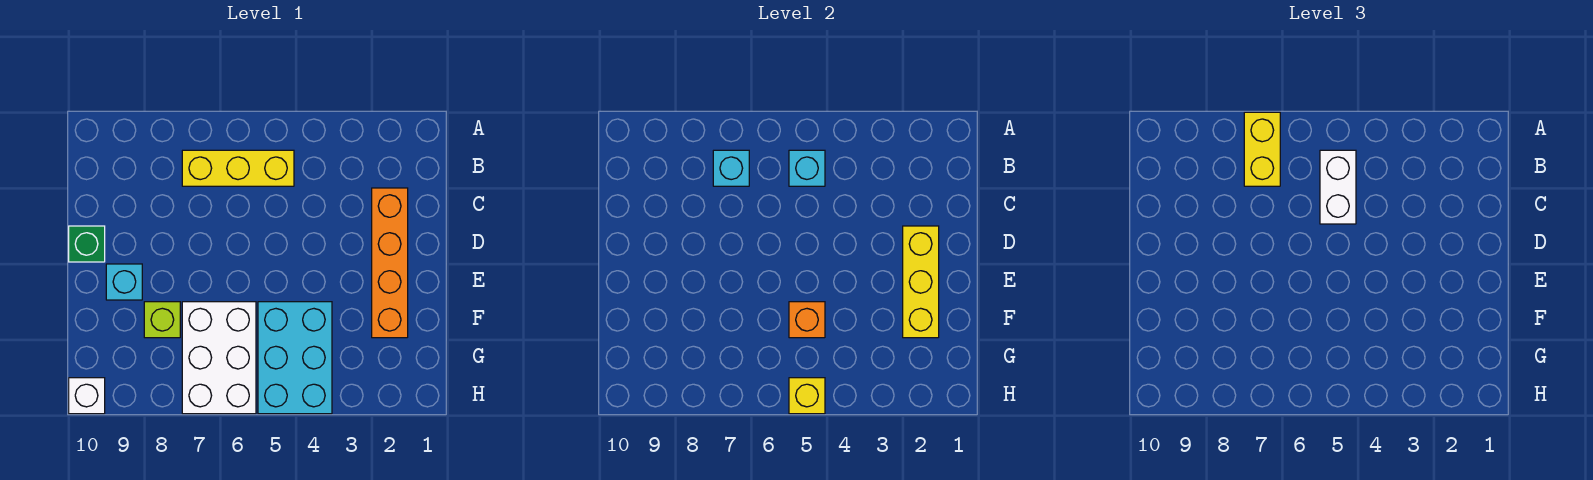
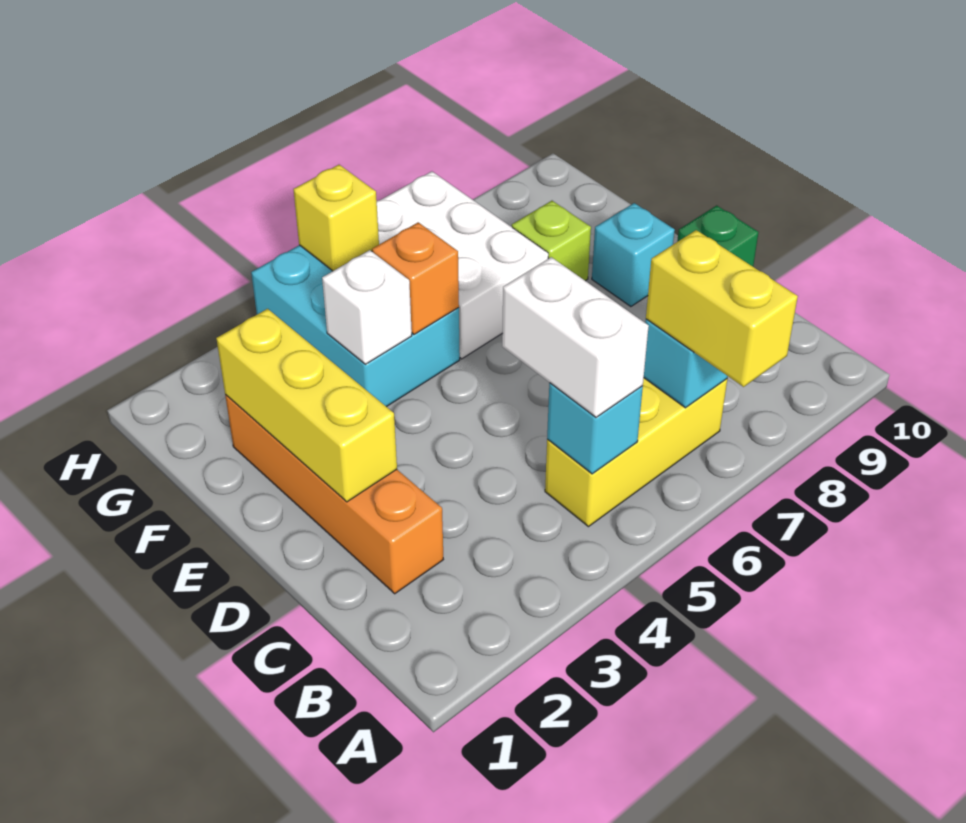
white 1x1 brick [69,378,105,414] -> white 1x1 brick moved to [322,250,412,364]

